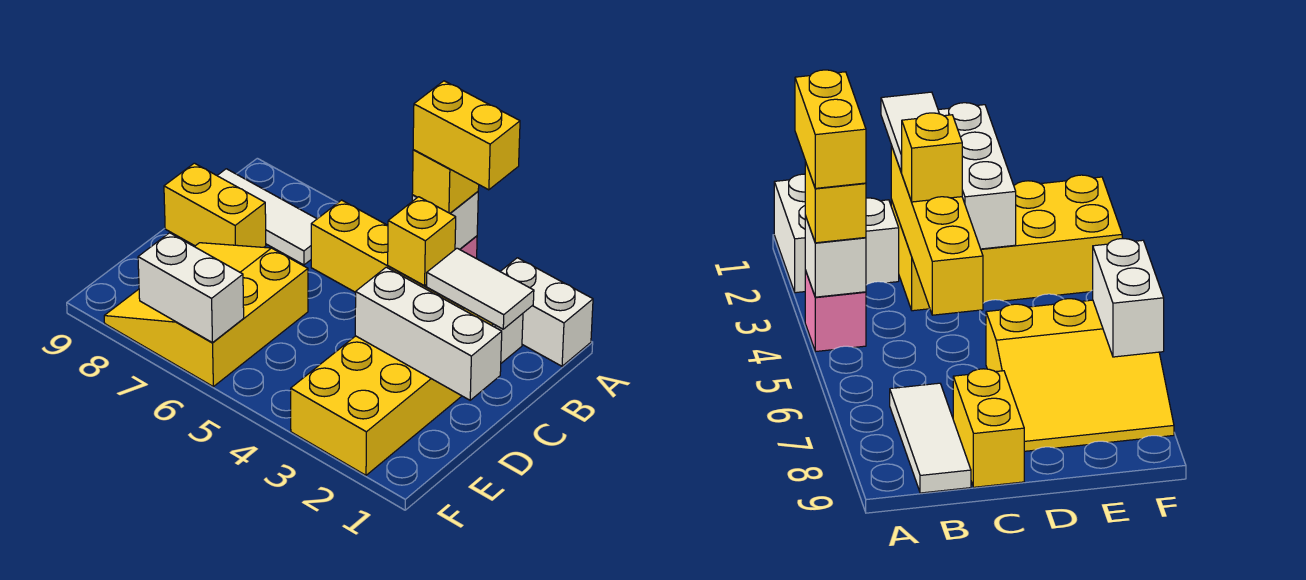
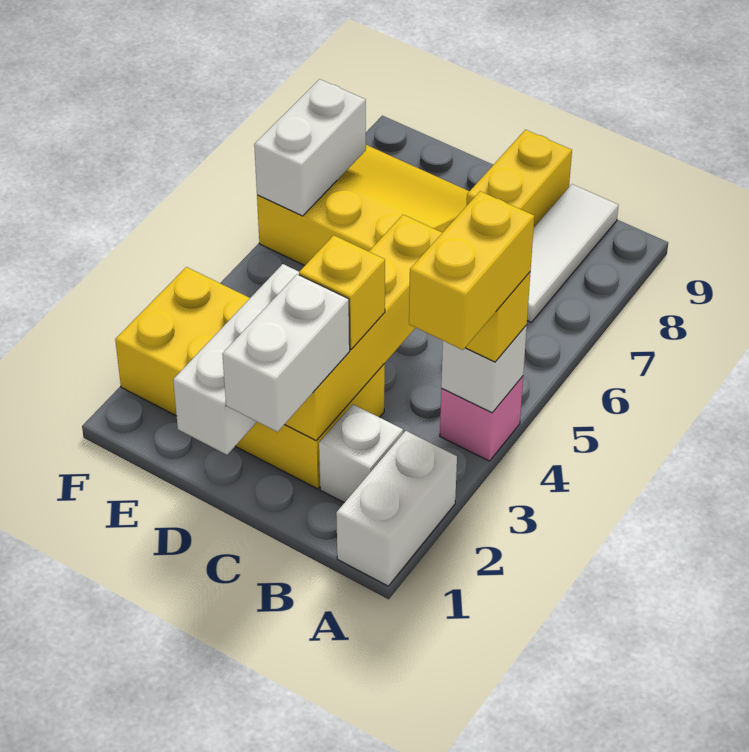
white 1x2 tile [426,248,534,329] -> white 1x2 brick [222,274,350,432]

